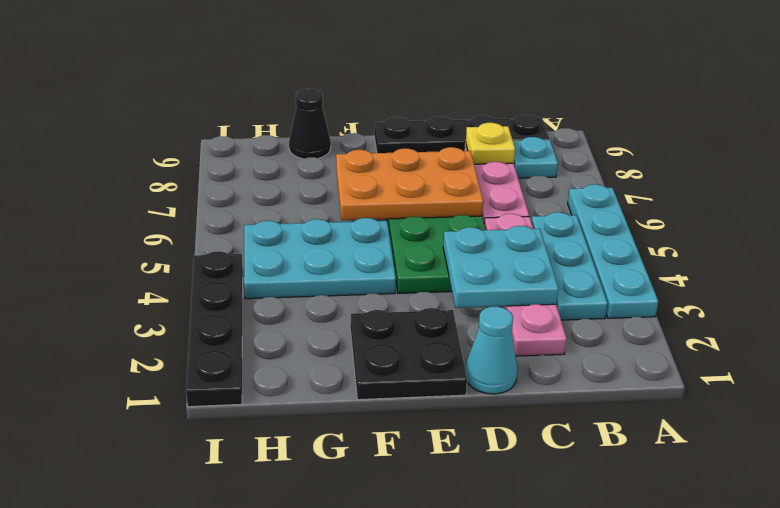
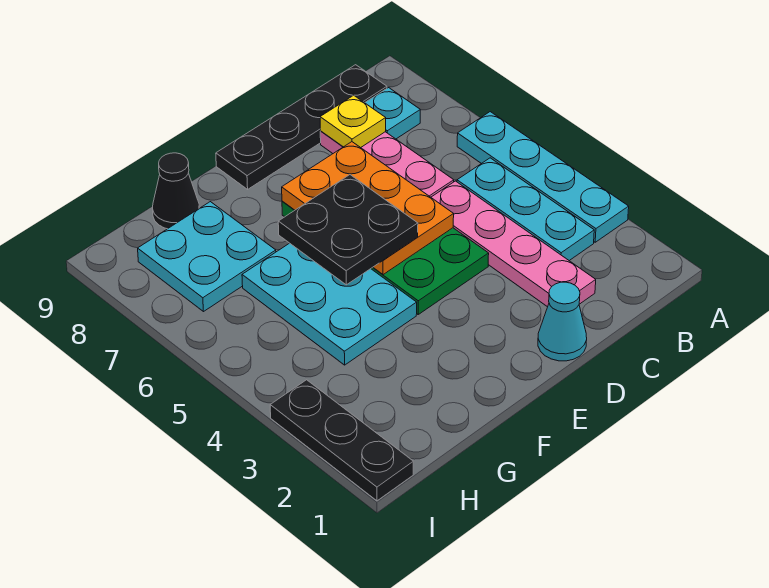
cyan 2x2 plate [443,226,559,308] -> cyan 2x2 plate moved to [138,202,276,311]
orange 2x3 plate [336,147,483,220] -> orange 2x3 plate turned to [282,142,454,275]
black 2x2 plate [350,308,467,400] -> black 2x2 plate moved to [278,175,418,285]
cyan 2x3 plate [244,218,396,299] -> cyan 2x3 plate turned to [242,243,417,365]
black 1x4 plate [186,251,243,407] -> black 1x3 plate [270,380,413,501]

